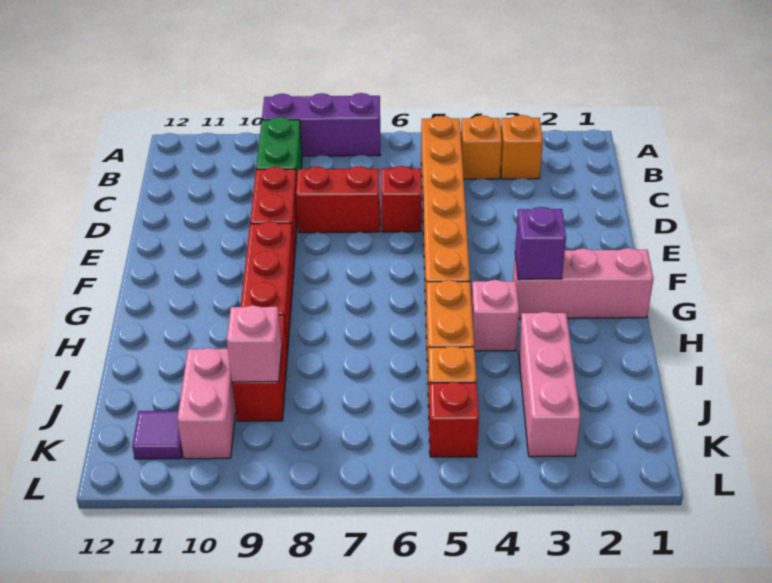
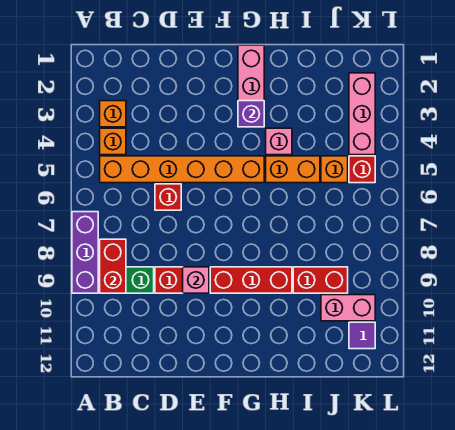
red 1x2 brick [296,166,380,233] -> red 1x2 brick moved to [100,239,126,293]
pink 1x3 brick [518,312,581,457] -> pink 1x3 brick turned to [349,73,375,155]
pink 1x1 brick [227,305,282,382] -> pink 1x1 brick moved to [183,267,209,293]

